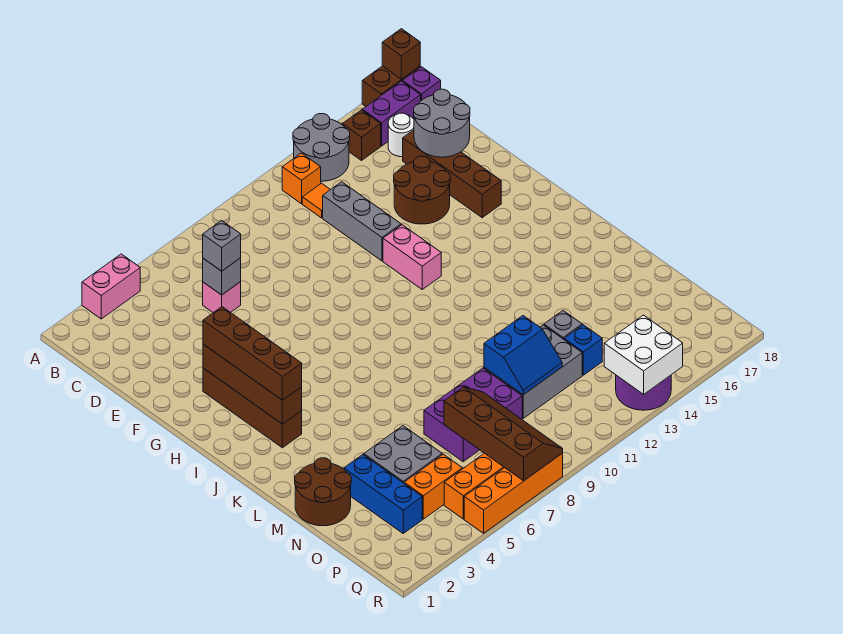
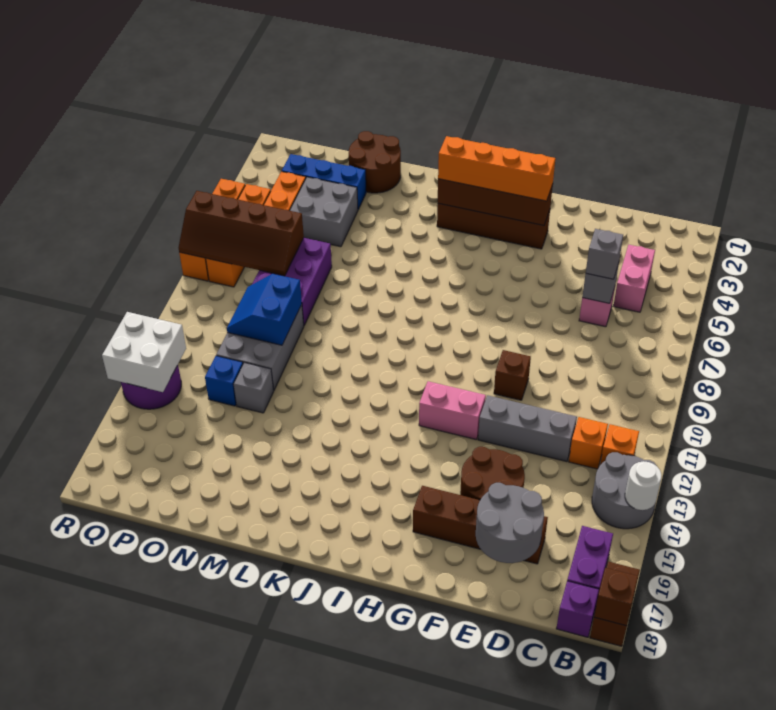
pink 1x2 brick [82,254,140,319] -> pink 1x2 brick moved to [614,245,655,312]
brown 1x1 brick [342,110,381,160] -> brown 1x1 brick moved to [494,350,531,400]
orange 1x1 tile [302,183,330,218] -> orange 1x1 brick [569,417,608,469]
white 1x1 round brick [388,113,414,157] -> white 1x1 round brick moved to [625,461,661,510]
brown 1x4 brick [203,307,302,400] -> orange 1x4 brick [438,136,555,201]

